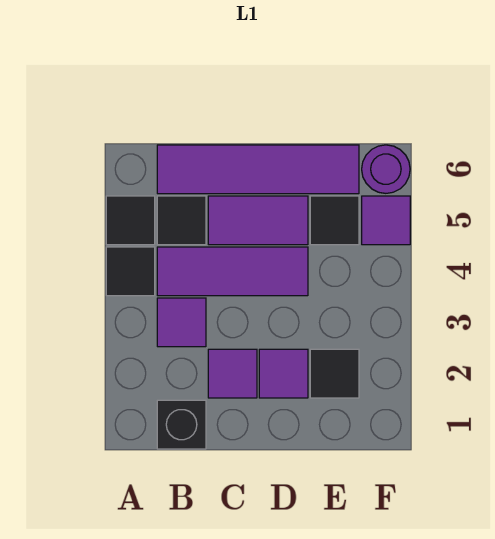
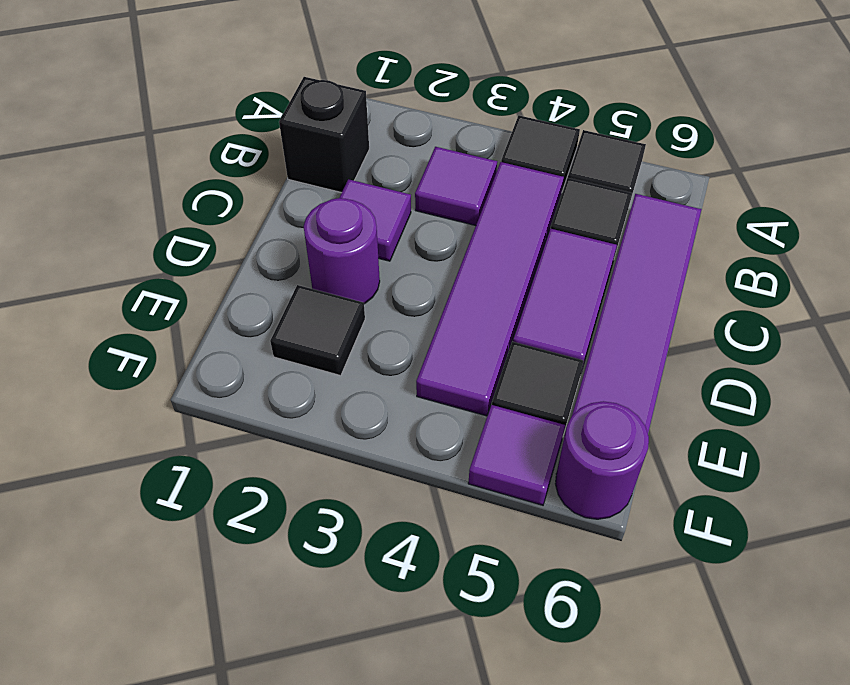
purple 1x3 tile [157,247,308,296] -> purple 1x4 tile [416,162,564,416]
purple 1x1 tile [259,349,308,398] -> purple 1x1 round brick [304,198,380,304]

